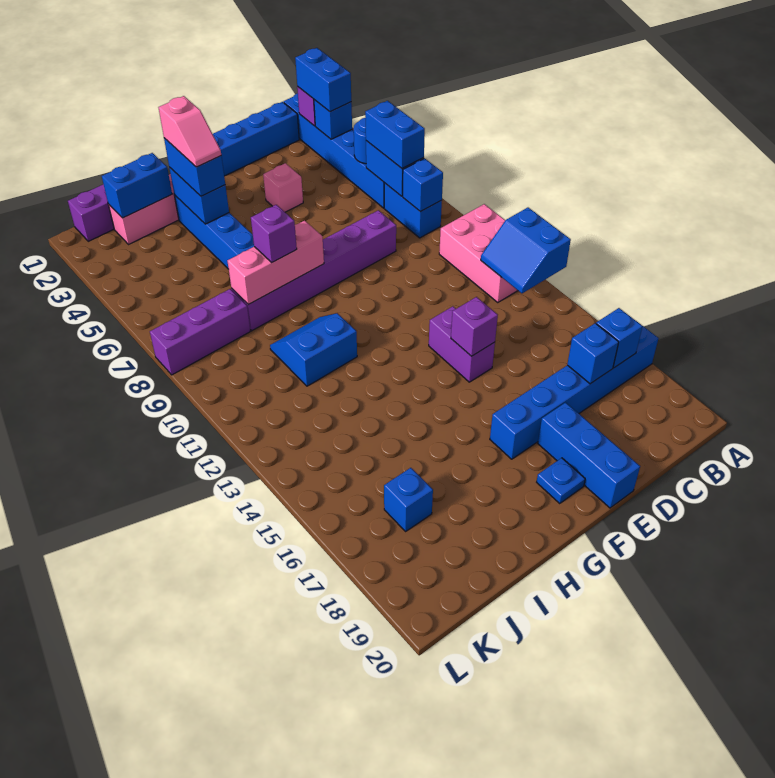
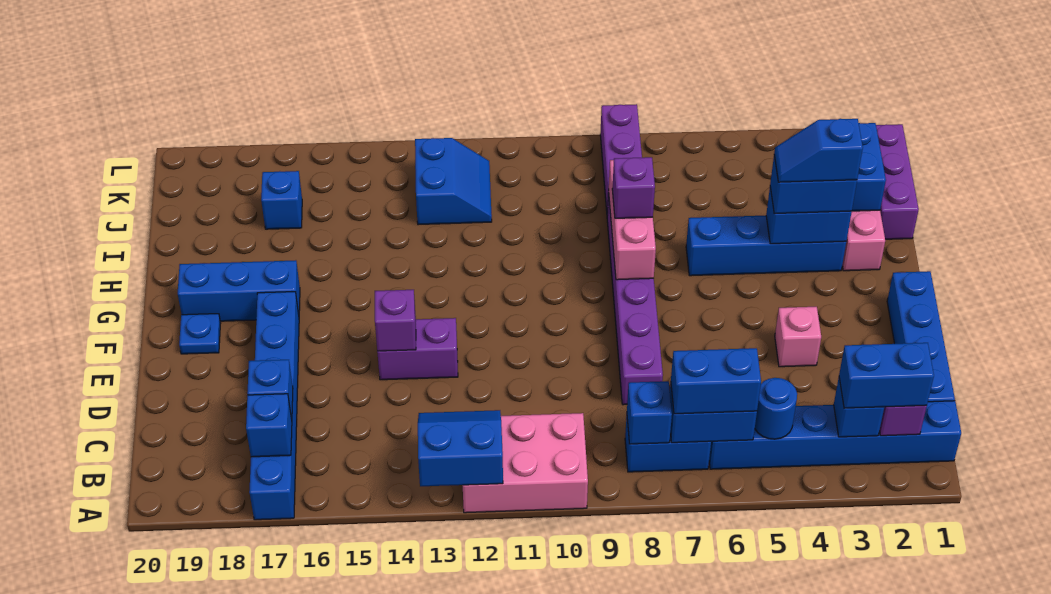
blue 1x3 brick [538,403,640,508] -> blue 1x3 brick moved to [178,260,300,321]
pink 1x2 slope [158,96,221,167] -> blue 1x2 slope [774,119,863,182]
blue 2x2 slope [270,313,357,386] -> blue 2x2 slope moved to [415,138,492,225]

